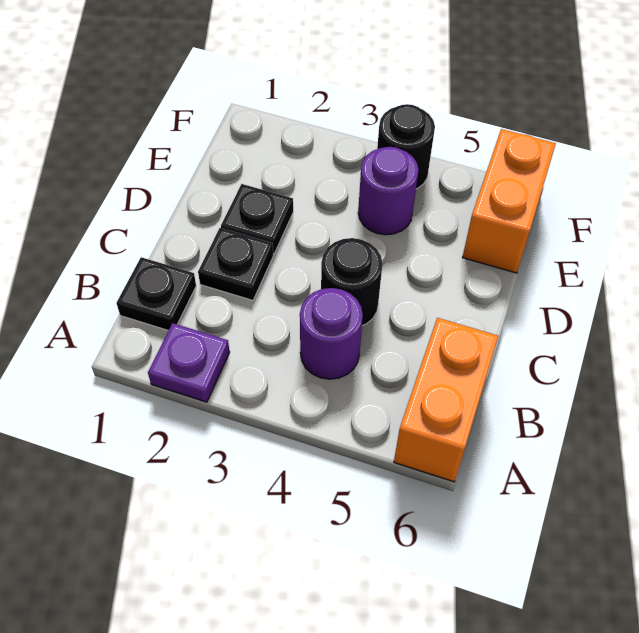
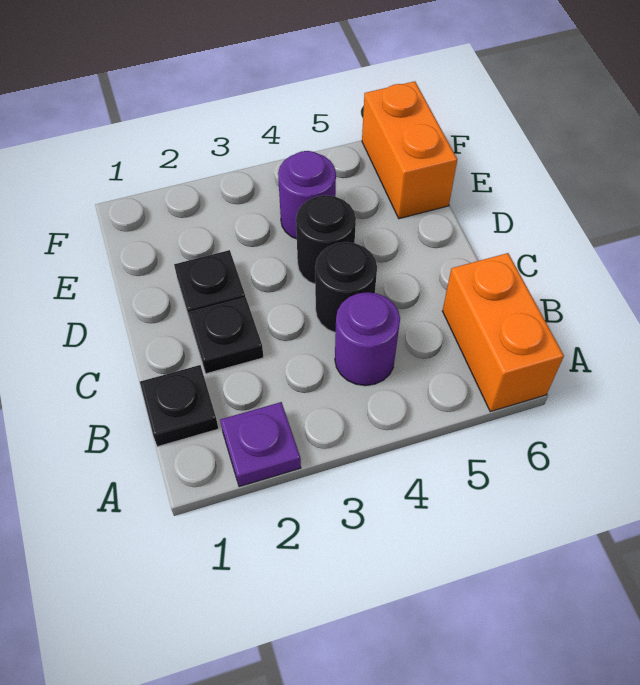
black 1x1 round brick [377,104,435,189] -> black 1x1 round brick moved to [296,195,356,284]

